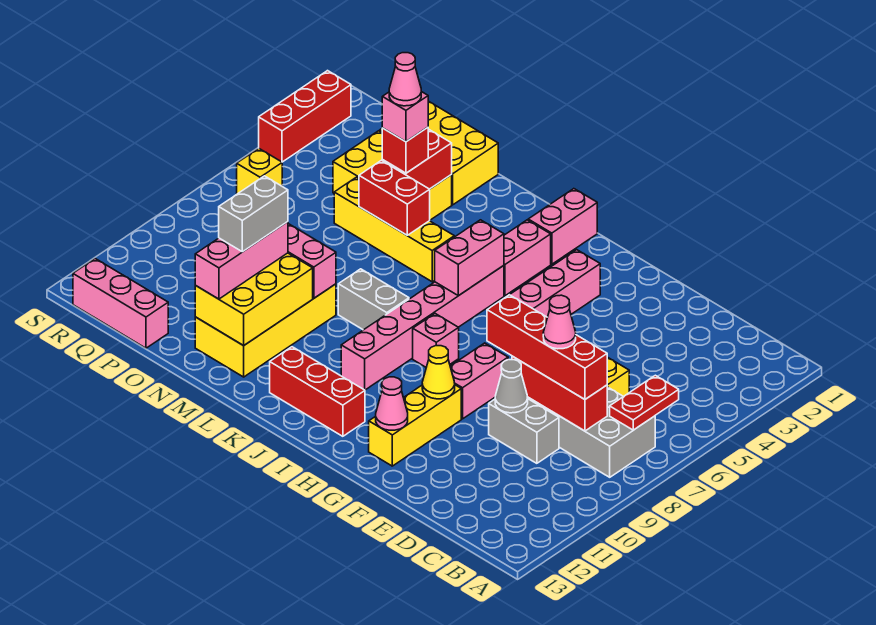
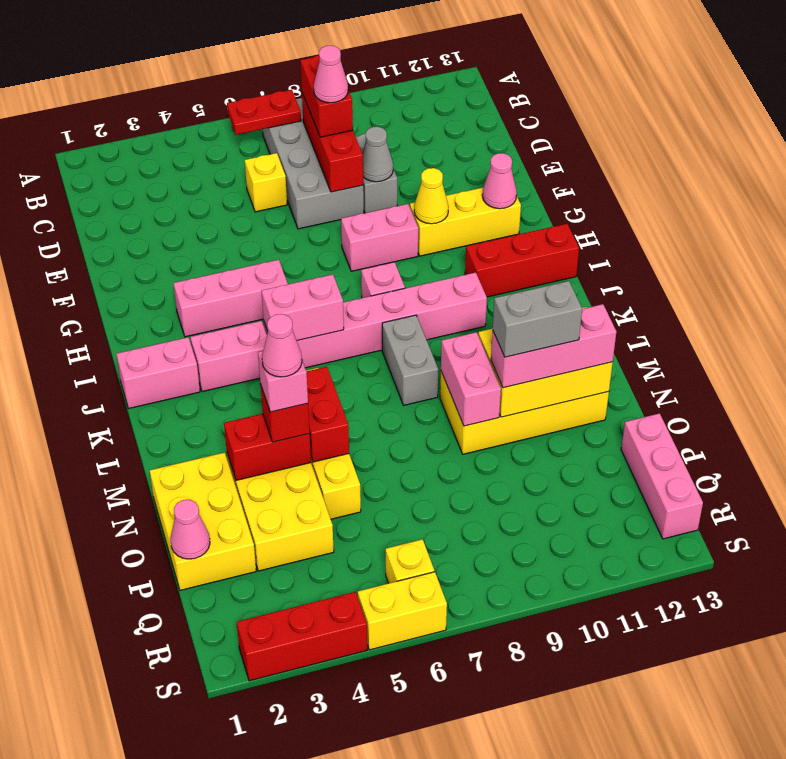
red 1x4 brick [487,295,607,399] -> red 1x2 brick [300,55,353,137]
red 1x3 brick [270,347,365,436] -> red 1x3 brick turned to [465,224,579,297]
none -> pink 1x1 cone [171,500,210,559]
none -> yellow 1x2 brick [358,572,447,650]

